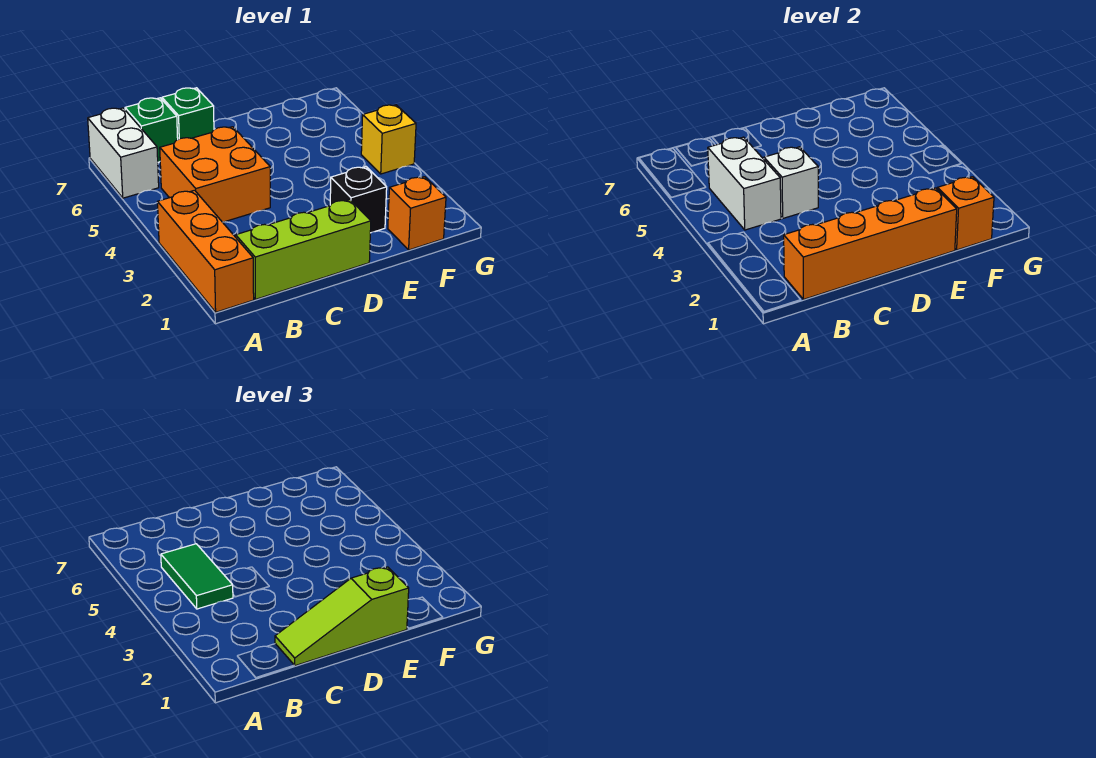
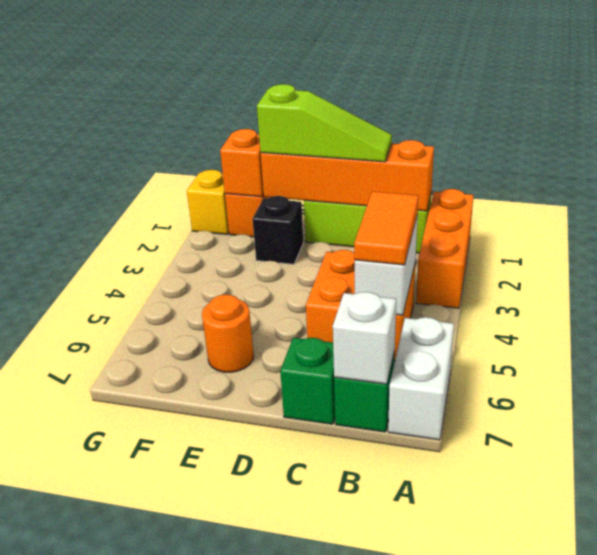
green 1x2 tile [161,544,233,609] -> orange 1x2 tile [354,192,418,265]
white 1x1 brick [764,147,818,218] -> white 1x1 brick moved to [333,292,396,384]
none -> orange 1x1 round brick [202,295,254,372]
yellow 1x1 brick [361,105,416,174] -> yellow 1x1 brick moved to [187,170,229,234]

